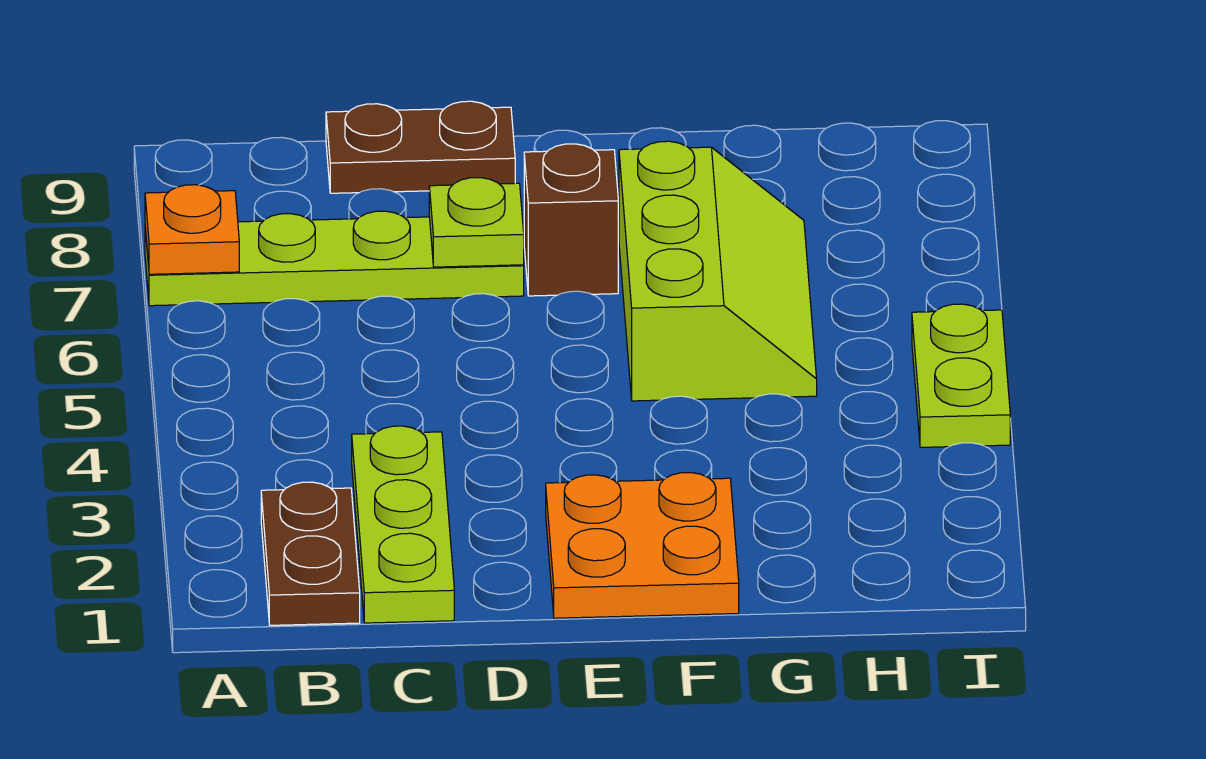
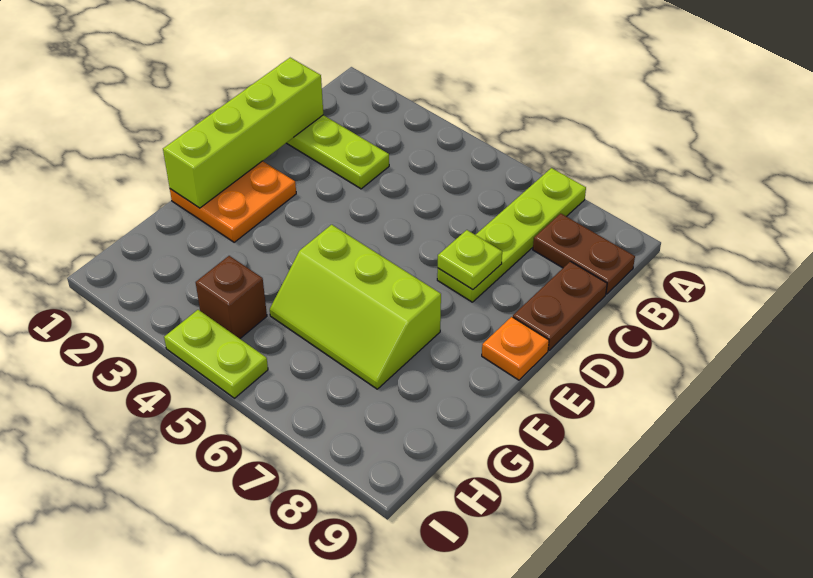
orange 1x1 plate [145,185,239,274] -> orange 1x1 plate moved to [482,317,549,380]
brown 1x2 plate [261,482,360,625] -> brown 1x2 plate moved to [533,213,635,294]
none -> lime 1x4 brick [163,58,323,208]
brown 1x1 brick [524,144,618,296] -> brown 1x1 brick moved to [196,256,267,339]

